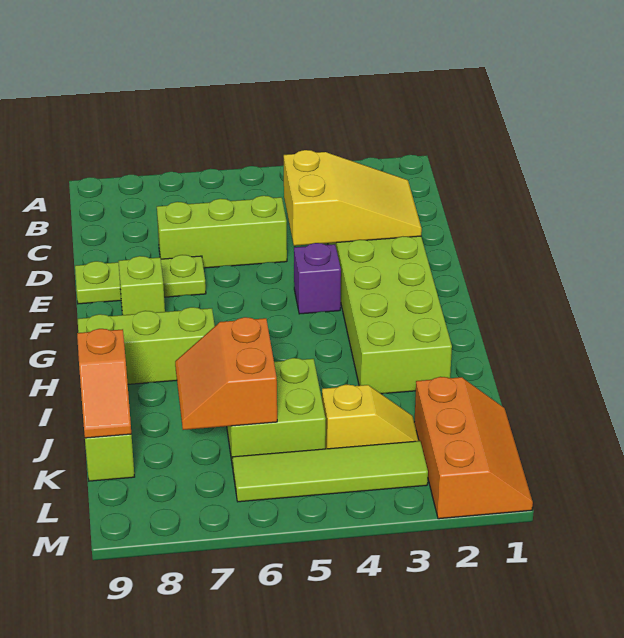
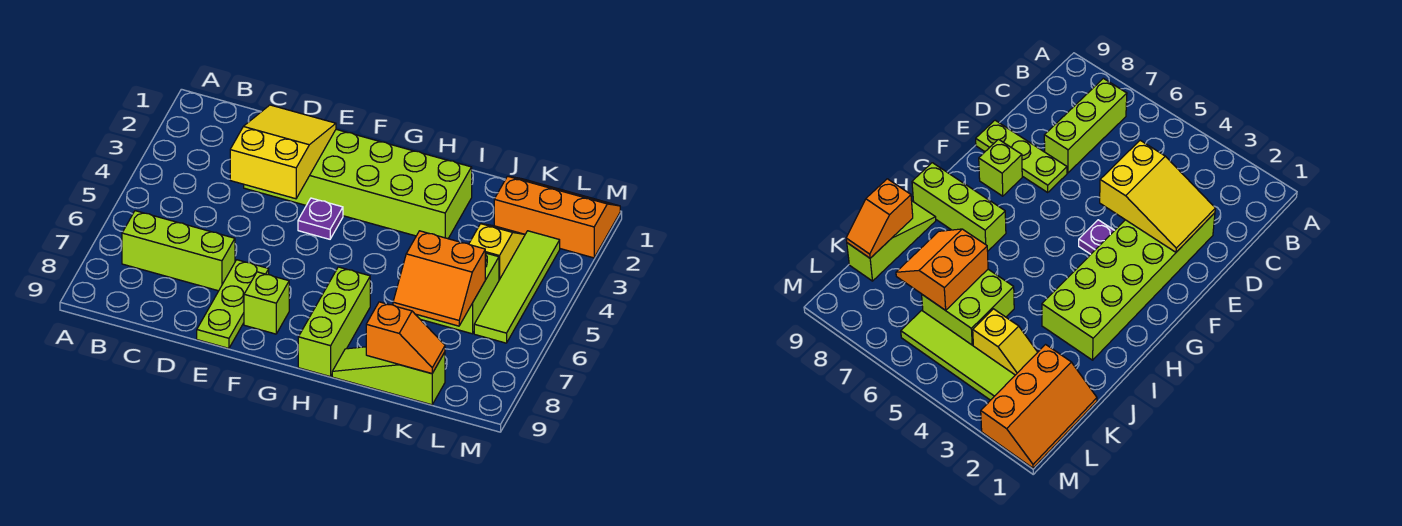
lime 1x3 brick [157,196,287,268] -> lime 1x3 brick turned to [122,211,235,291]
purple 1x1 brick [294,243,341,314] -> purple 1x1 plate [298,198,343,239]

